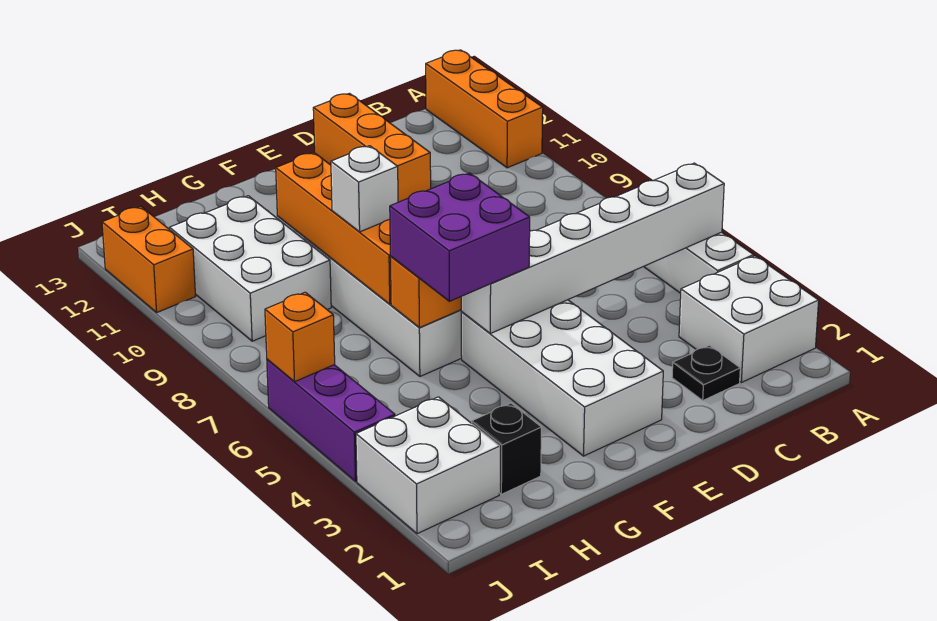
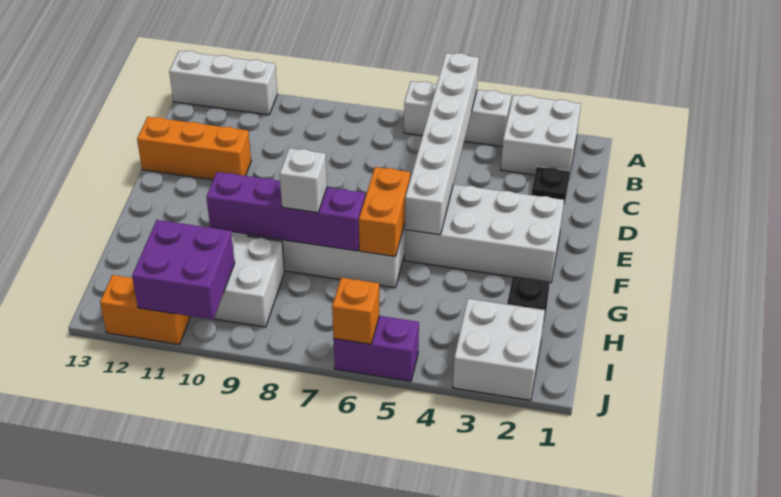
orange 1x3 brick [426,50,543,168] -> white 1x3 brick [169,51,277,115]
purple 2x2 brick [390,173,530,301] -> purple 2x2 brick moved to [132,220,235,320]
orange 1x4 brick [276,153,391,304] -> purple 1x4 brick [206,172,365,251]
purple 1x3 brick [267,359,395,481] -> purple 1x2 brick [334,316,419,381]

